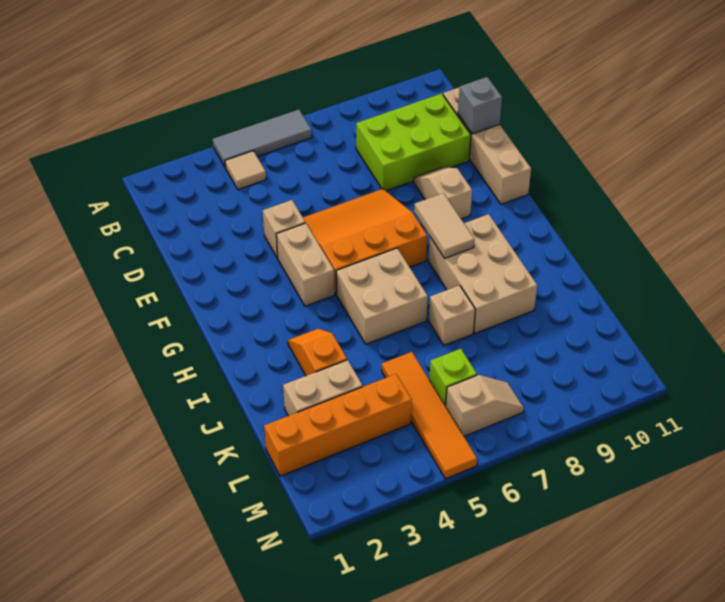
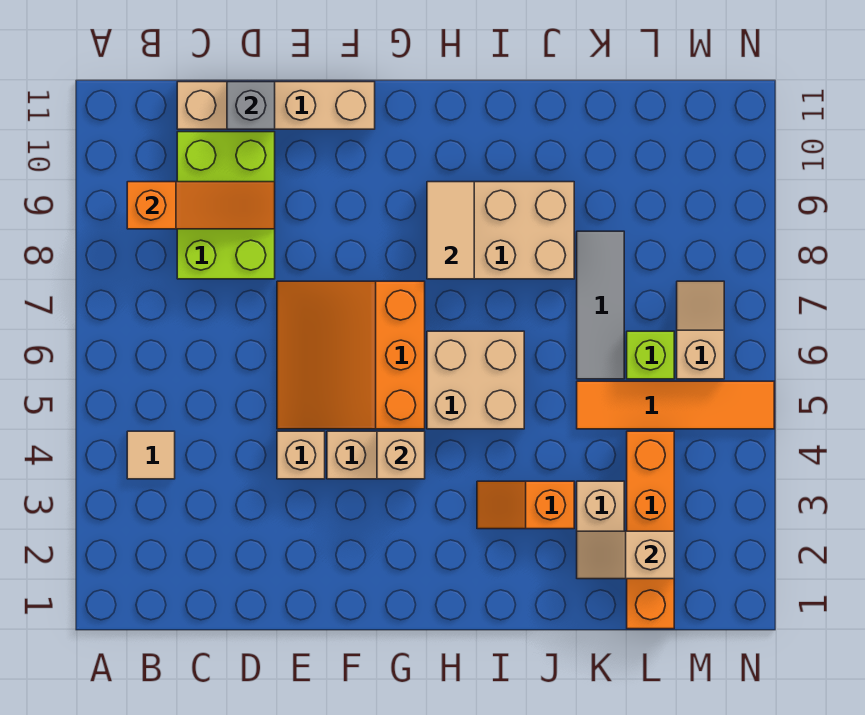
grey 1x3 tile [213,110,312,168] -> grey 1x3 tile moved to [577,231,624,379]
none -> orange 1x3 slope [127,182,275,229]
tan 1x2 slope [414,168,472,219] -> tan 1x2 slope moved to [577,531,674,579]
tan 1x2 tile [414,193,474,258] -> tan 1x2 tile turned to [427,182,474,279]
tan 1x1 brick [429,285,475,345] -> tan 1x1 brick moved to [377,431,425,479]

